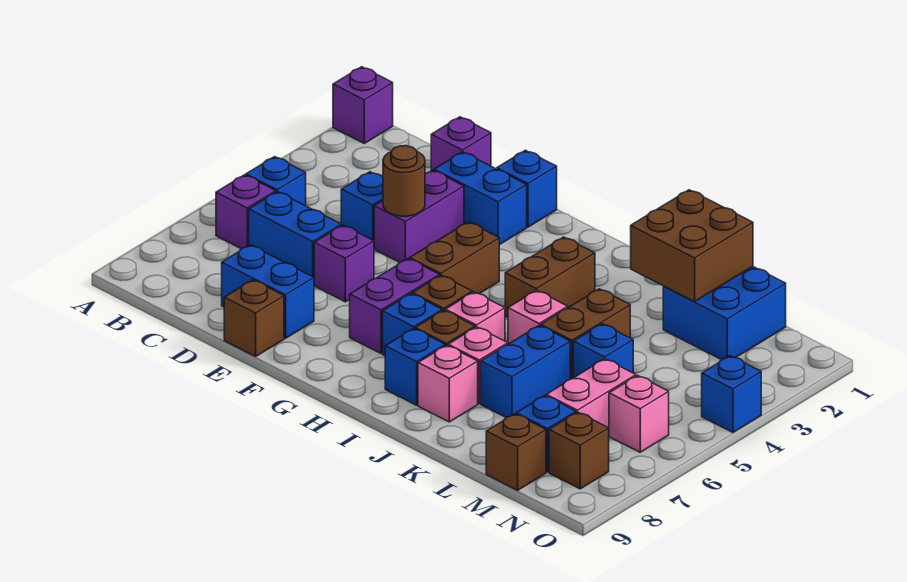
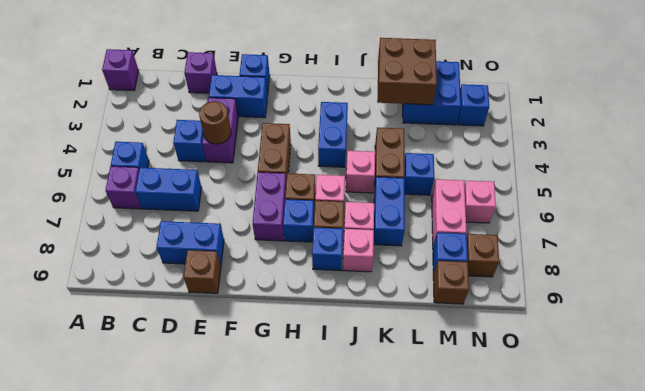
purple 1x1 brick [314,225,374,302] -> none
brown 1x2 brick [505,237,595,318] -> blue 1x2 brick [318,102,348,167]
blue 1x1 brick [702,356,761,433] -> blue 1x1 brick moved to [457,84,489,126]

